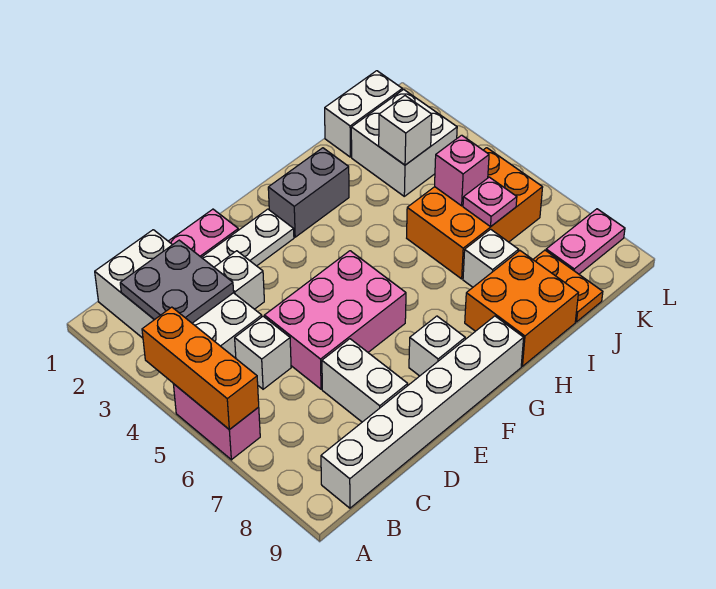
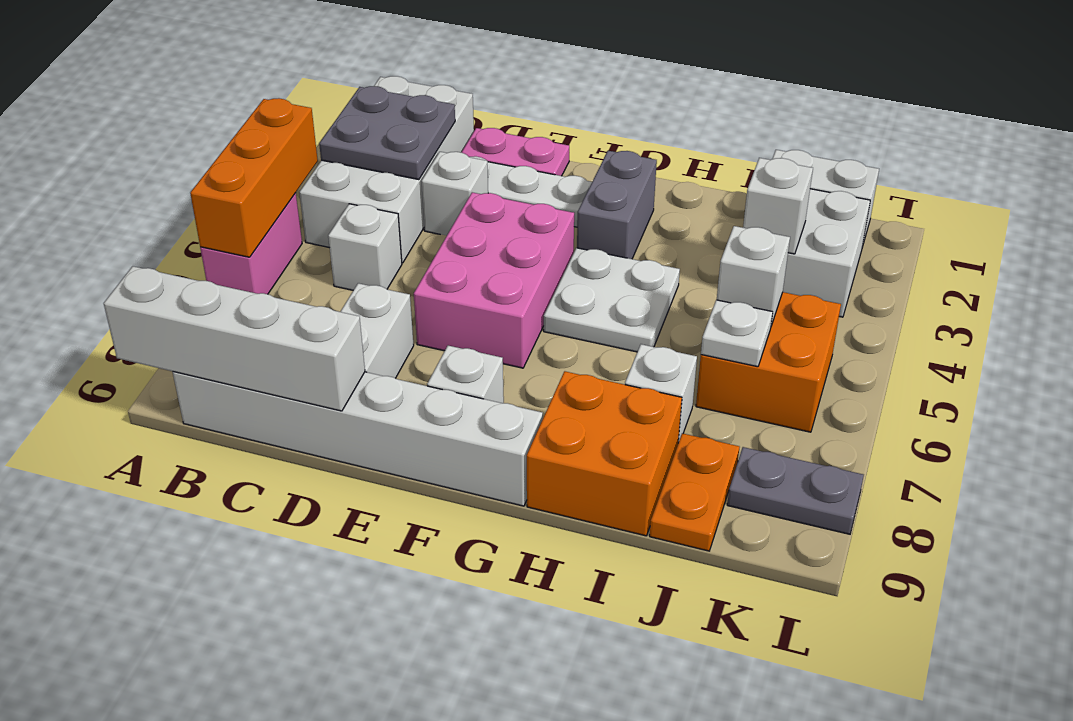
none -> white 1x4 brick [104,266,365,411]
pink 2x3 brick [264,251,406,389] -> pink 2x3 brick turned to [414,192,574,368]
grey 1x2 brick [268,148,349,237] -> grey 1x2 brick turned to [577,151,657,259]
none -> white 2x2 plate [544,248,680,352]
orange 2x3 brick [407,148,543,279] -> orange 2x2 brick [696,292,841,432]
pink 1x1 brick [435,135,489,206] -> white 1x1 brick [717,226,790,326]
pink 1x1 plate [463,177,517,227] -> white 1x1 plate [701,300,773,367]
pink 1x2 plate [546,209,625,274] -> grey 1x2 plate [727,447,864,534]

